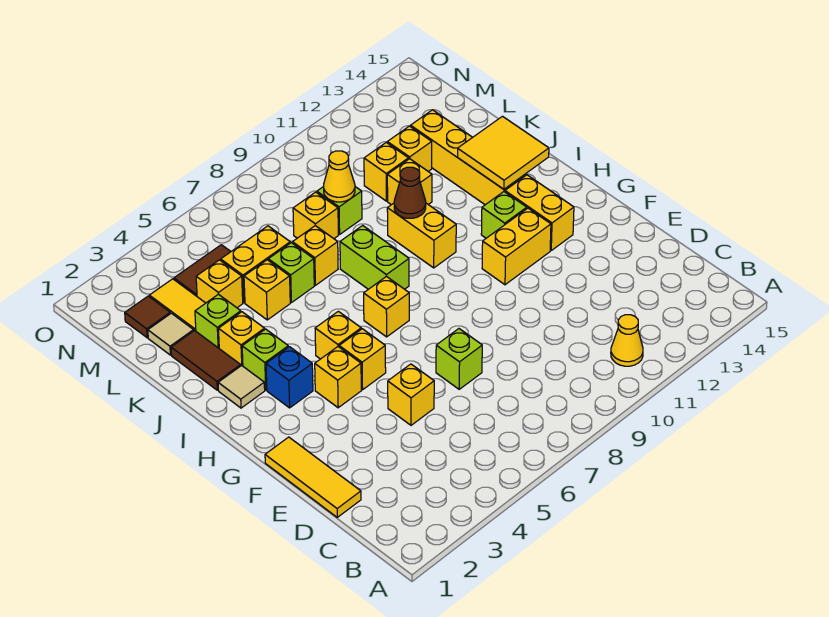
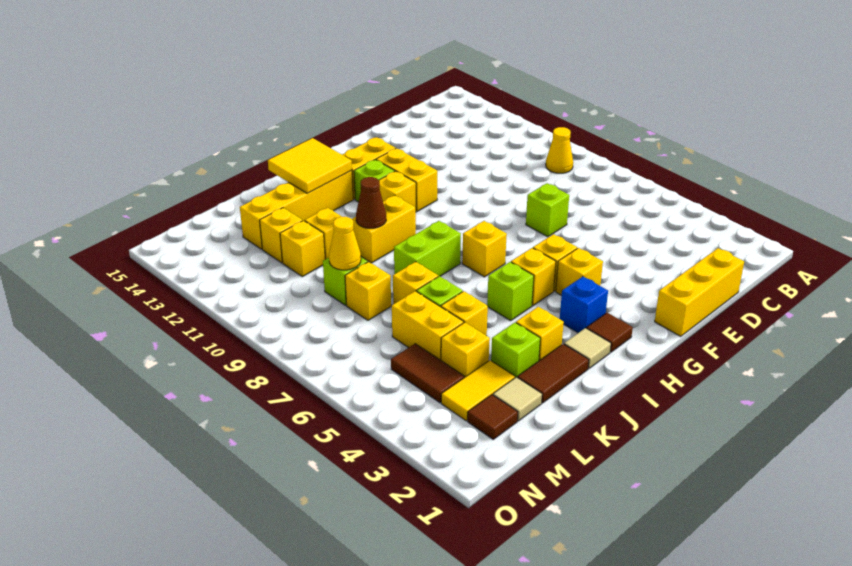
yellow 1x1 cone [611,315,643,366] -> yellow 1x1 cone moved to [546,127,573,173]
yellow 1x3 tile [265,437,361,517] -> yellow 1x3 brick [655,248,744,336]
yellow 1x1 brick [388,364,434,425] -> yellow 1x1 brick moved to [379,171,416,208]
none -> brown 1x1 tile [586,313,633,352]
lime 1x1 brick [242,329,288,390] -> lime 1x1 brick moved to [487,262,534,321]

